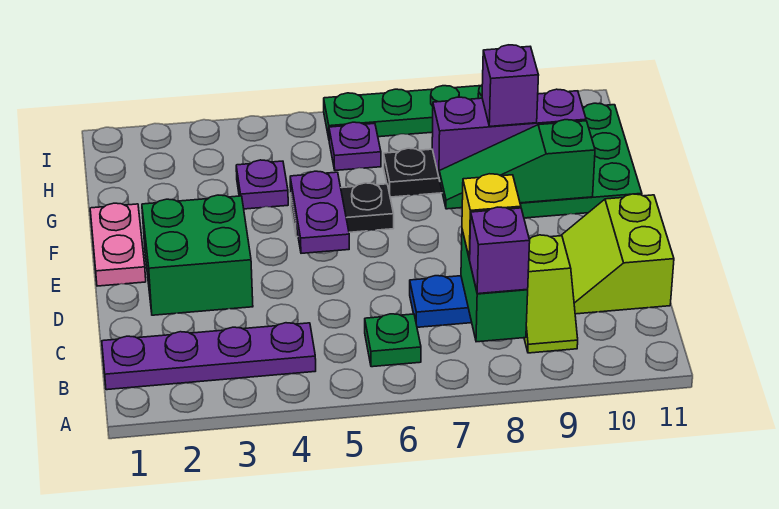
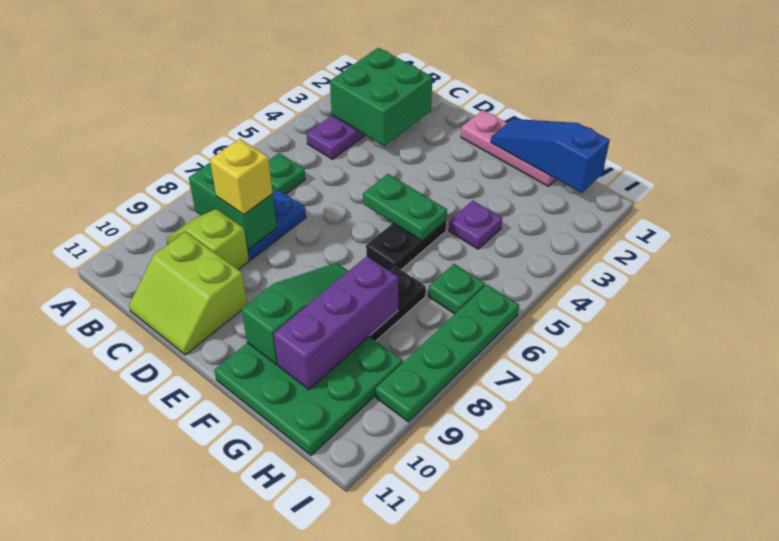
purple 1x1 brick [470,207,530,294] -> none
lime 2x2 slope [561,194,674,314] -> lime 2x2 slope turned to [129,232,247,355]
green 2x2 brick [142,195,253,315] -> green 2x2 brick moved to [330,48,432,146]
pink 1x2 plate [90,203,146,286] -> pink 1x3 plate [461,110,556,186]
purple 1x2 plate [290,171,349,253] -> green 1x2 plate [363,174,447,241]
none -> blue 1x3 slope [491,119,610,193]
purple 1x1 brick [482,45,539,126] -> none
purple 1x1 plate [329,122,381,170] -> green 1x1 plate [428,264,485,314]

